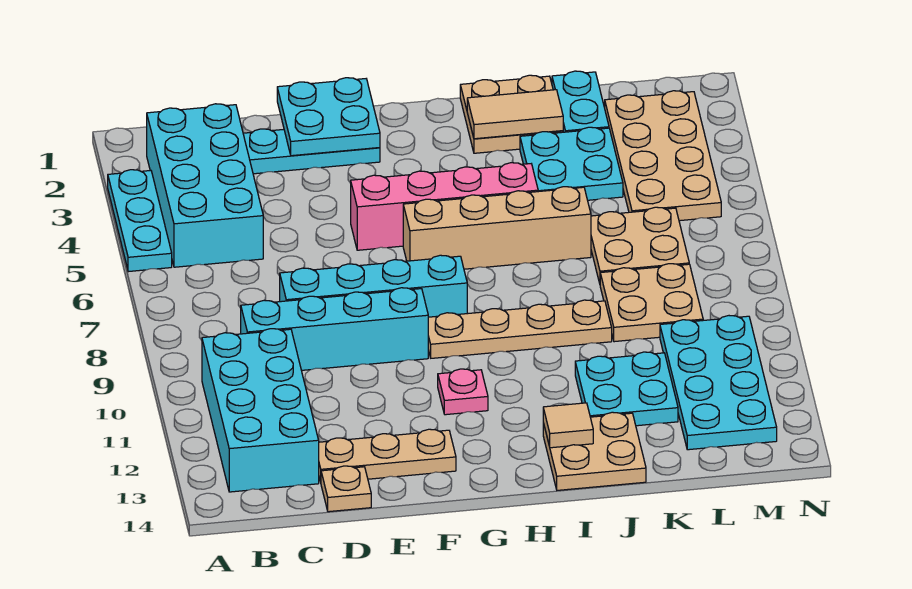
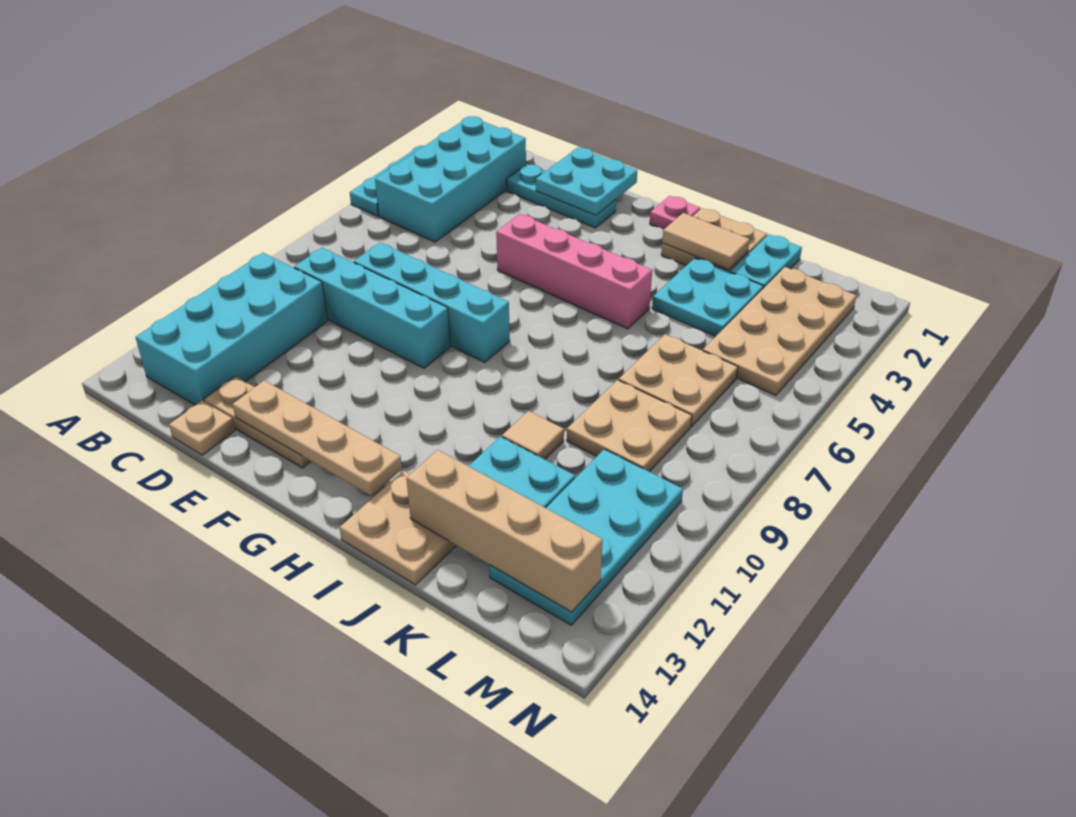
tan 1x4 brick [403,187,591,269] -> tan 1x4 brick moved to [406,450,603,612]
tan 1x4 plate [428,300,612,358] -> tan 1x4 plate moved to [232,381,402,496]
pink 1x1 plate [438,369,488,415] -> pink 1x1 plate moved to [650,196,700,230]
tan 1x1 tile [543,403,593,448] -> tan 1x1 tile moved to [502,411,564,459]

